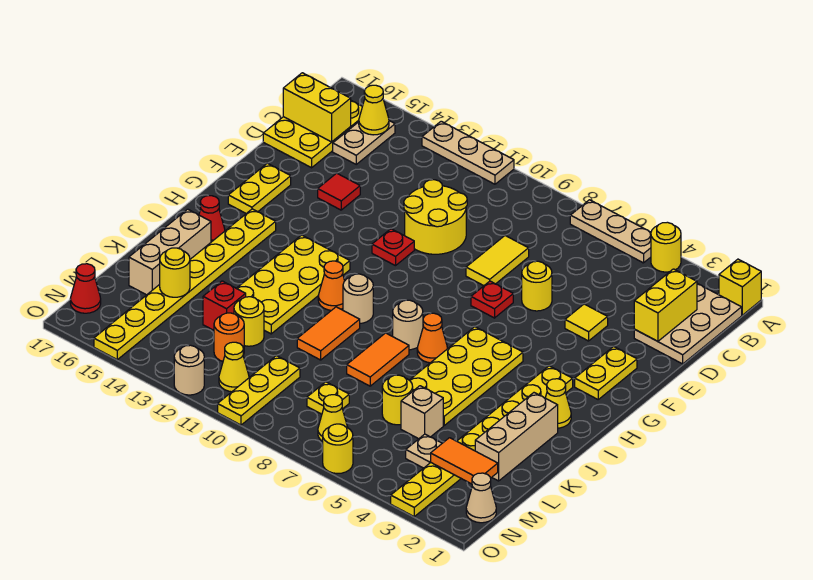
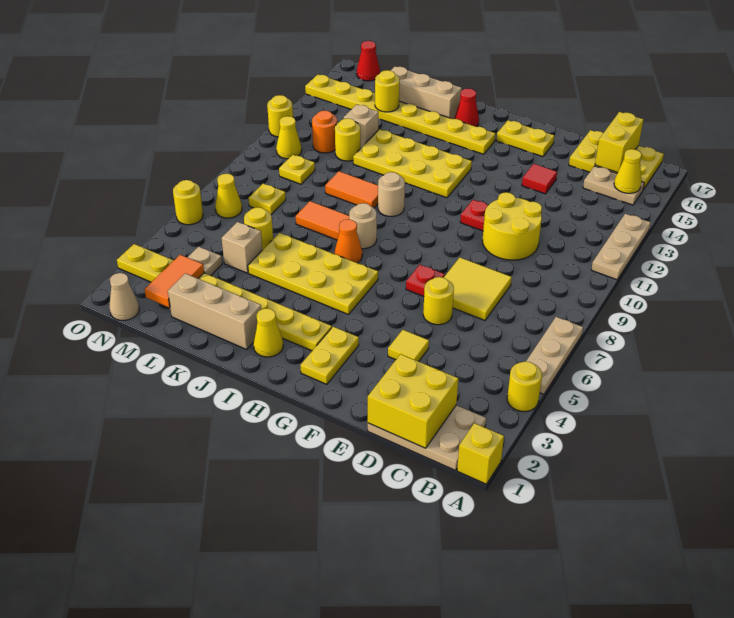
yellow 1x2 brick [634,269,697,341] -> yellow 2x2 brick [368,354,458,448]
yellow 1x2 tile [466,236,529,286] -> yellow 2x2 tile [444,258,512,320]
yellow 1x2 plate [575,346,637,399] -> yellow 1x2 plate turned to [300,327,359,384]
orange 1x1 cone [318,261,345,310] -> none
red 1x1 brick [203,281,246,330] -> tan 1x1 brick [344,104,378,148]
yellow 1x3 plate [218,356,300,425] -> yellow 1x1 plate [279,155,315,184]
tan 1x1 round brick [174,345,204,395] -> yellow 1x1 round brick [267,95,293,137]

